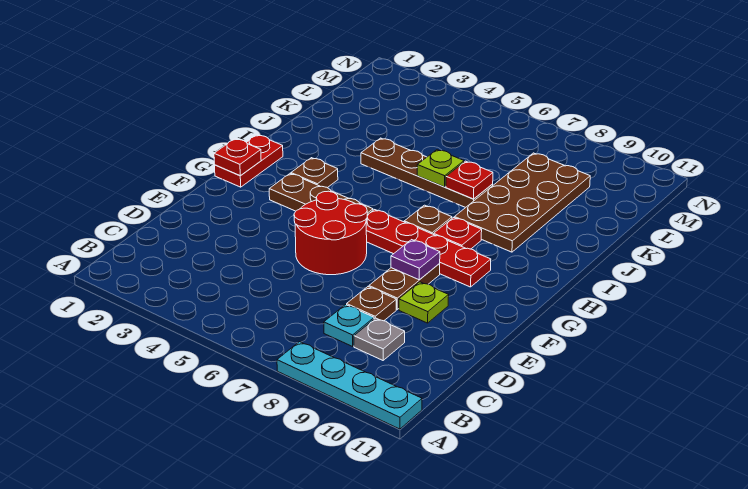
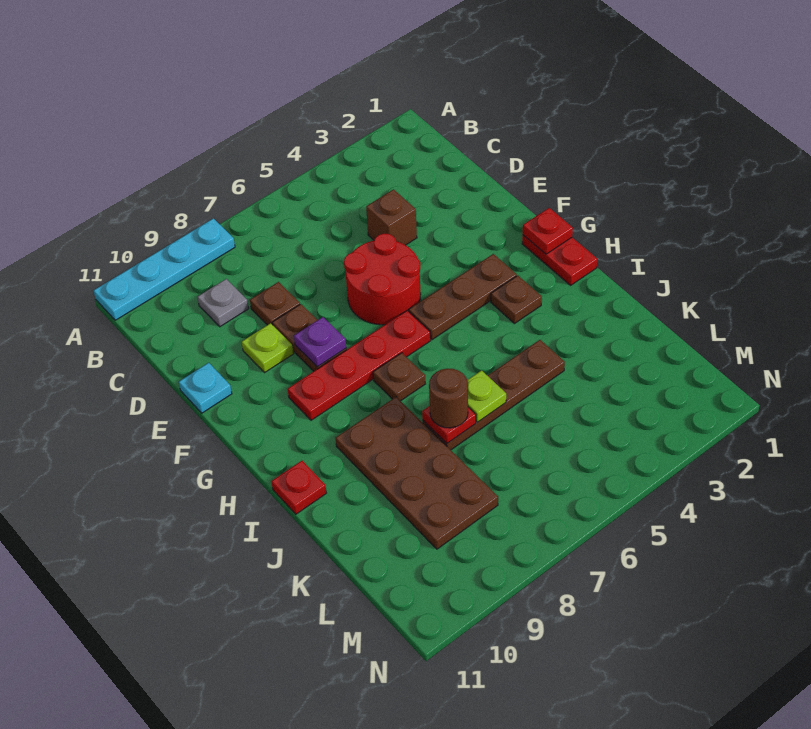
cyan 1x1 plate [324,305,374,346] -> cyan 1x1 plate moved to [179,363,232,413]
none -> brown 1x1 brick [366,189,417,245]
red 1x1 plate [434,218,482,249] -> red 1x1 plate moved to [271,461,326,514]
none -> brown 1x1 round brick [429,368,468,428]

